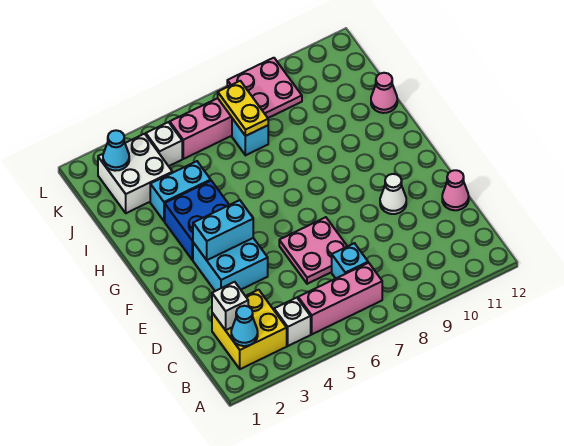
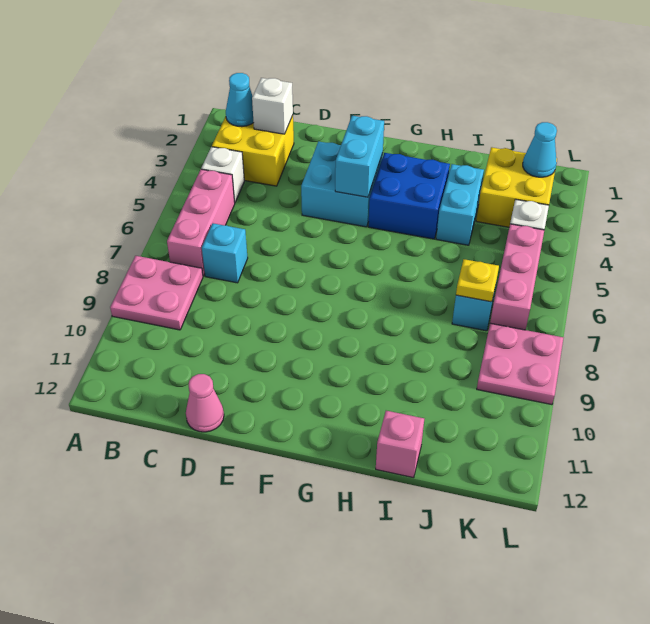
pink 2x2 plate [279,217,347,284] -> pink 2x2 plate moved to [110,256,203,330]
white 1x1 cone [380,174,406,214] -> none
pink 1x1 cone [371,73,397,113] -> pink 1x1 brick [376,411,424,478]
white 2x2 brick [98,134,172,213] -> yellow 2x2 brick [476,147,557,227]
yellow 1x2 plate [218,81,268,136] -> yellow 1x1 plate [456,259,499,302]

